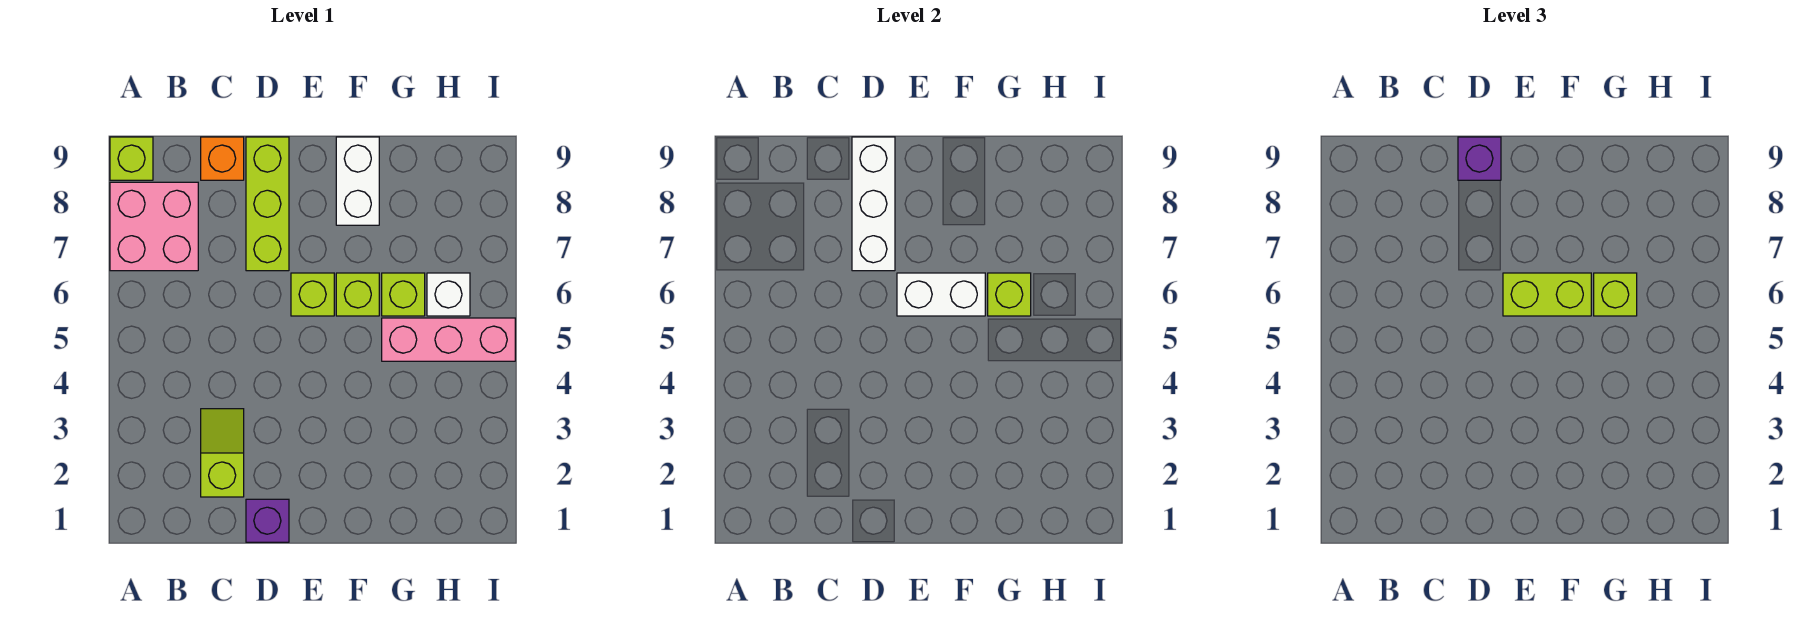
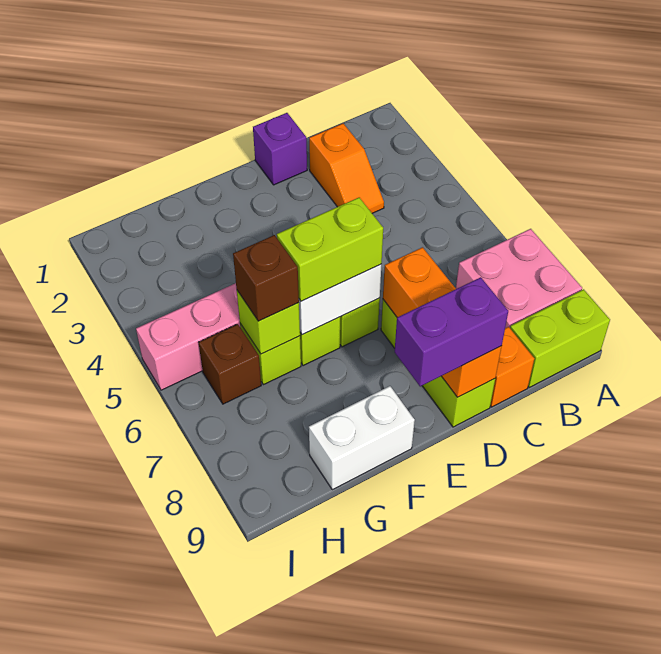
lime 1x1 brick [110,137,153,180] -> lime 1x2 brick [510,289,610,387]
lime 1x2 slope [201,409,244,497] -> orange 1x2 slope [309,123,384,213]
white 1x3 brick [852,137,895,271] -> orange 1x3 brick [383,247,502,397]
purple 1x1 brick [1458,137,1501,180] -> purple 1x2 brick [395,277,508,386]
white 1x2 brick [336,137,379,225] -> white 1x2 brick turned to [309,386,415,490]
lime 1x1 brick [1594,273,1637,316] -> brown 1x1 brick [233,235,299,321]
white 1x1 brick [427,273,470,316] -> brown 1x1 brick [199,324,261,404]

